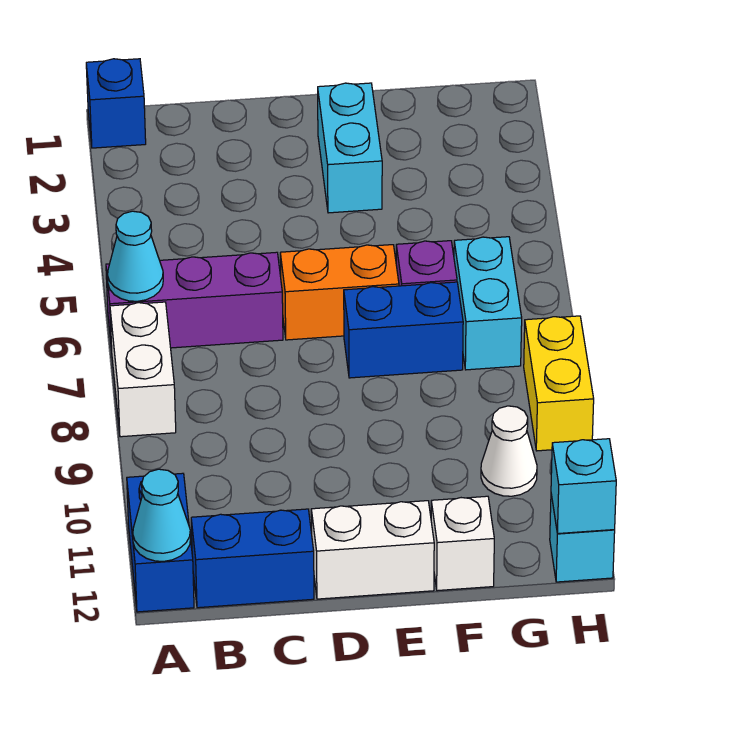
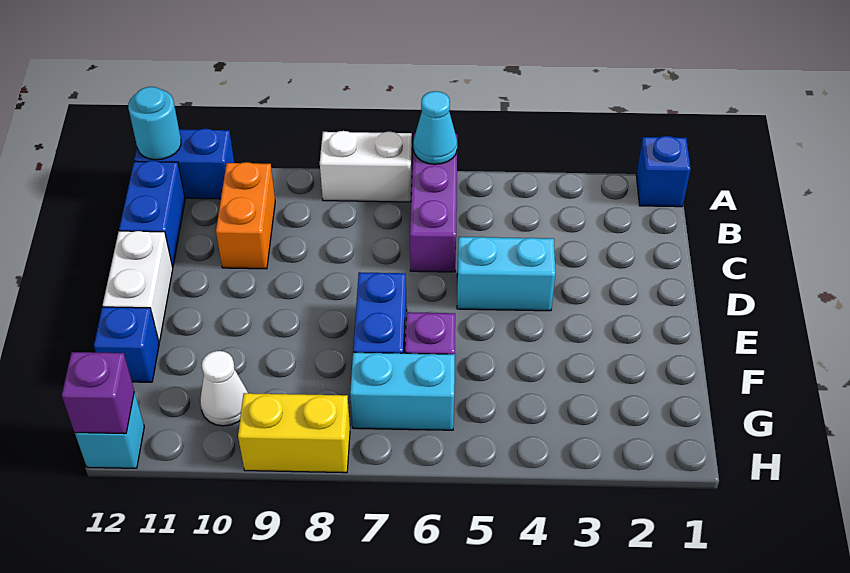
cyan 1x1 cone [133,469,191,561] -> cyan 1x1 round brick [128,87,181,160]
orange 1x2 brick [280,245,399,340] -> orange 1x2 brick moved to [216,162,275,269]
cyan 1x2 brick [318,83,382,213] -> cyan 1x2 brick moved to [457,237,555,311]
white 1x1 brick [431,496,494,591] -> blue 1x1 brick [94,307,159,382]
cyan 1x1 brick [551,439,616,534] -> purple 1x1 brick [62,352,134,434]

